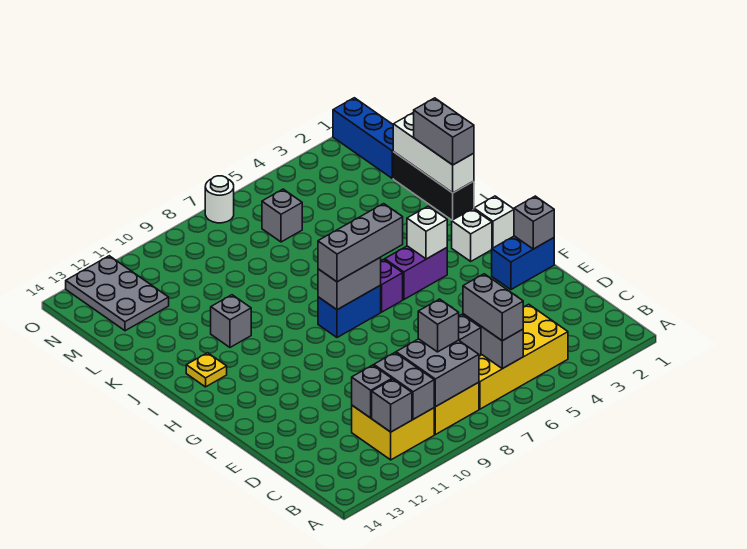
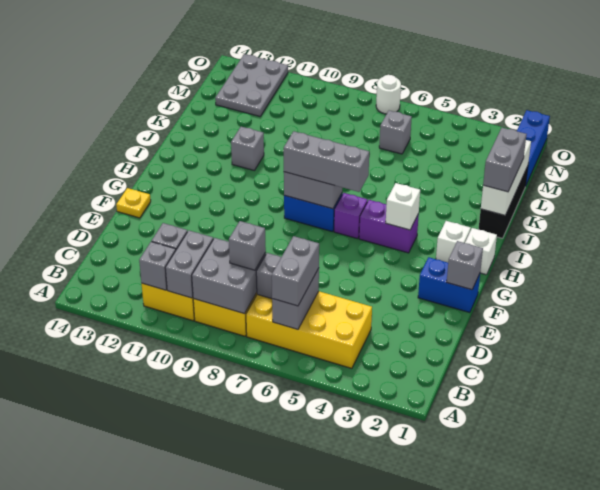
yellow 1x1 plate [186,353,227,387] -> yellow 1x1 plate moved to [116,188,151,218]

